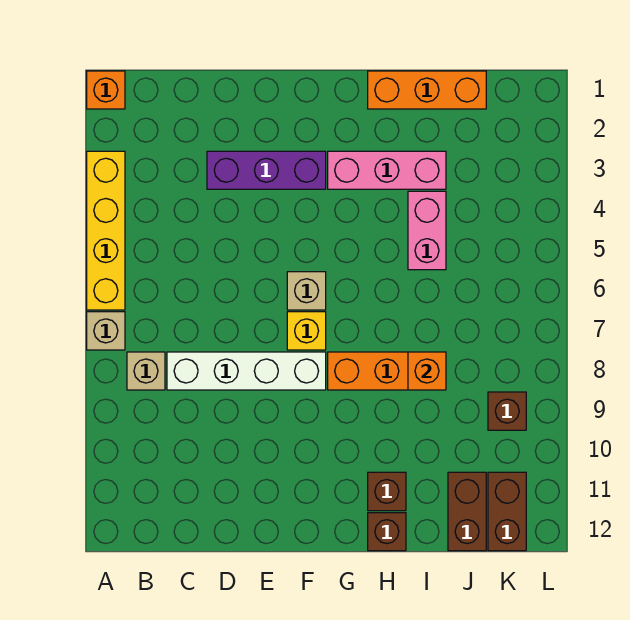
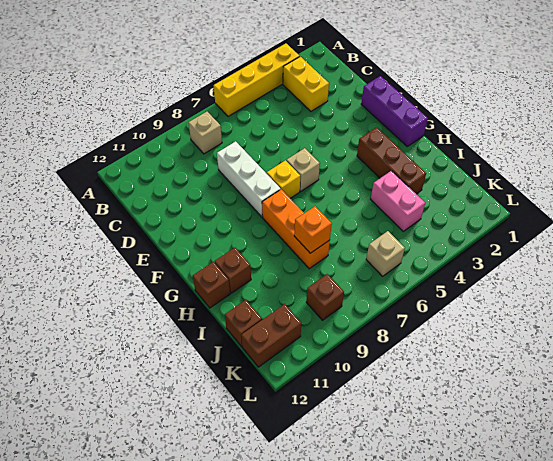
orange 1x1 brick [87,71,125,109] -> none
tan 1x1 brick [87,312,125,350] -> tan 1x1 brick moved to [366,231,405,276]
none -> yellow 1x2 brick [283,57,329,111]
white 1x4 brick [167,352,326,390] -> white 1x3 brick [217,141,281,217]
purple 1x3 brick [207,151,326,189] -> purple 1x3 brick moved to [361,76,428,146]
pink 1x3 brick [328,151,446,189] -> brown 1x3 brick [357,127,426,194]
orange 1x3 brick [368,71,486,109] -> none
pink 1x2 brick [408,191,446,270] -> pink 1x2 brick turned to [371,171,425,231]
brown 1x2 brick [448,472,486,551] -> brown 1x1 brick [225,300,262,347]

